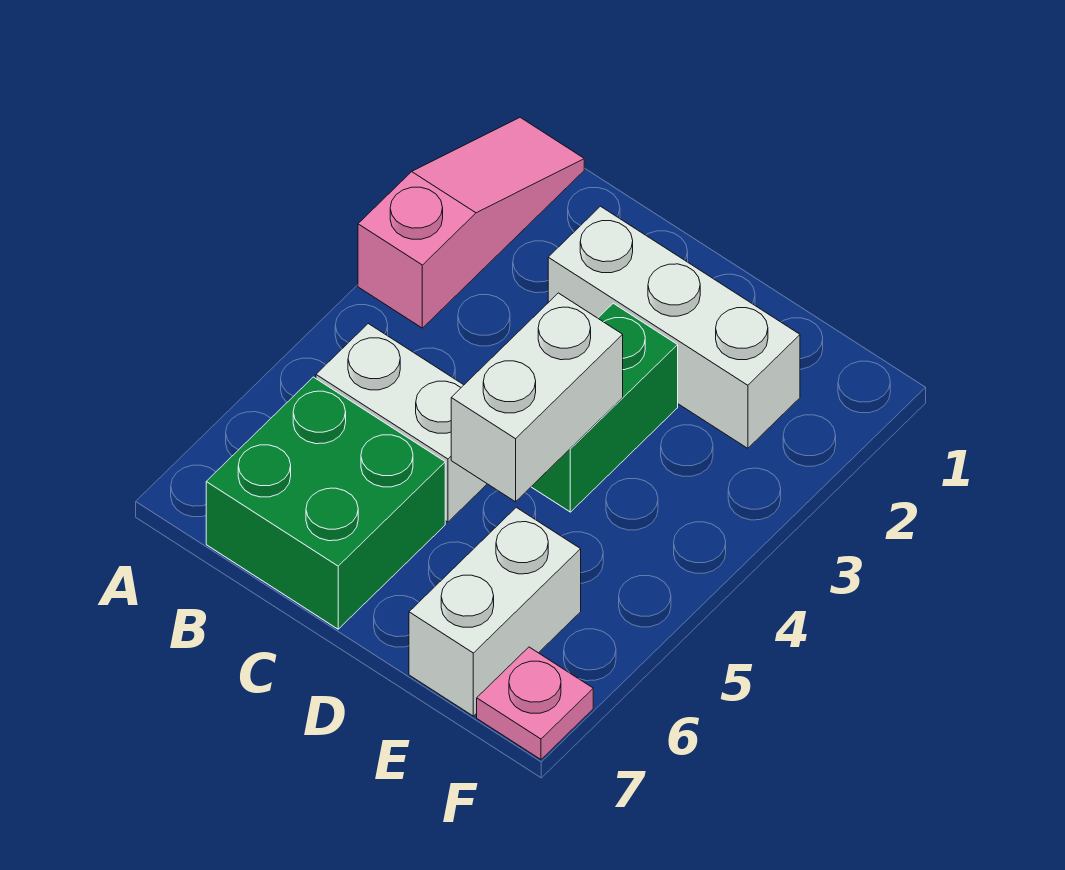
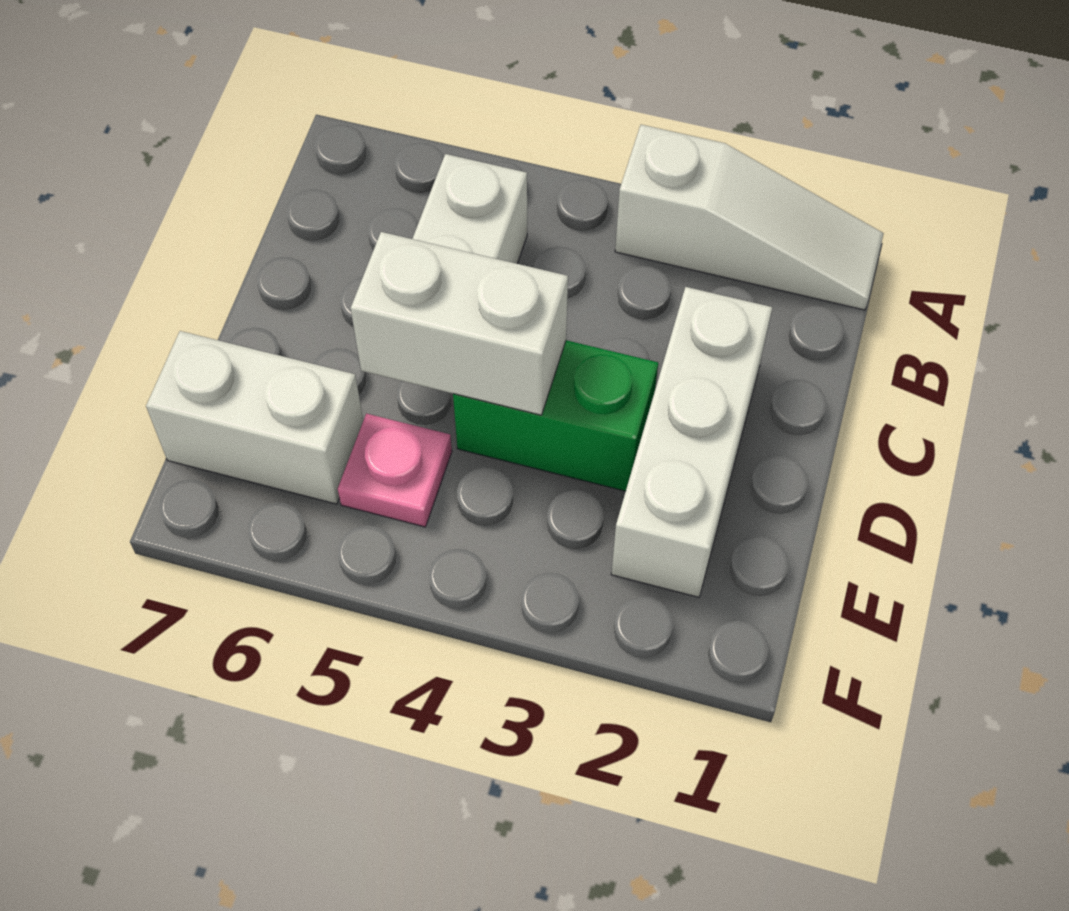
pink 1x3 slope [358,117,584,328] -> white 1x3 slope [615,125,884,310]
green 2x2 brick [206,377,445,629] -> none
pink 1x1 plate [477,647,593,759] -> pink 1x1 plate moved to [338,414,452,527]

